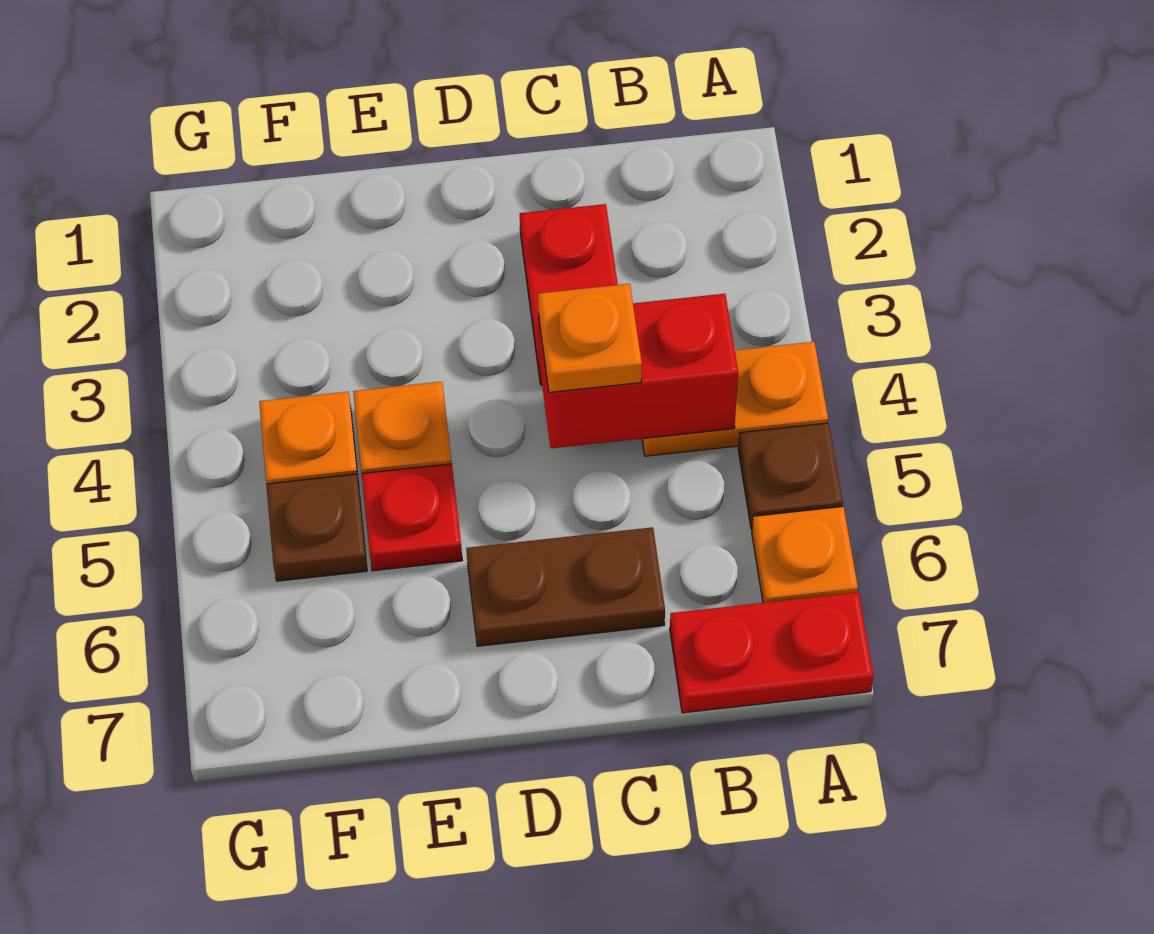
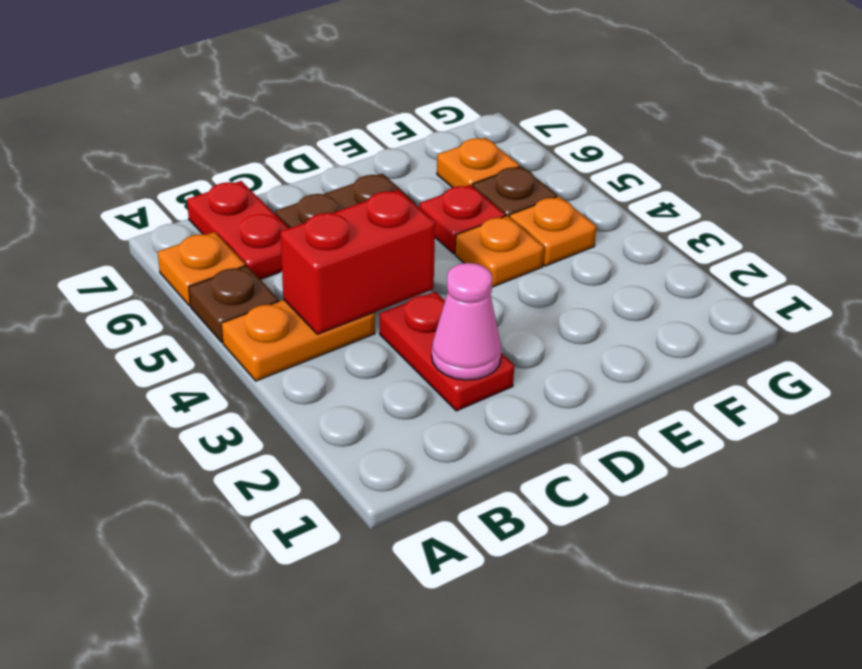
red 1x2 plate [670,592,873,713] -> red 1x2 plate turned to [187,181,289,280]
none -> pink 1x1 cone [432,263,501,380]
orange 1x1 plate [538,284,642,392] -> orange 1x1 plate moved to [437,138,520,188]

